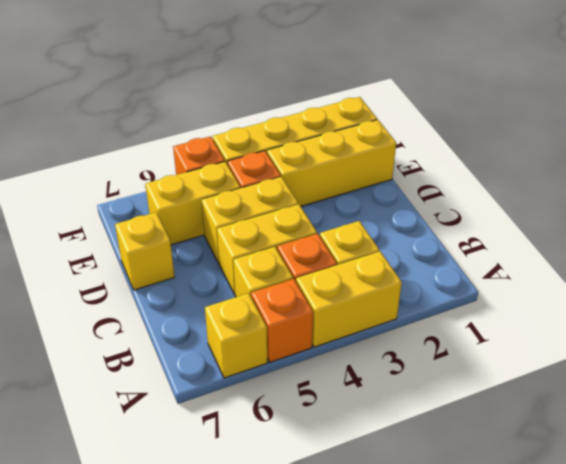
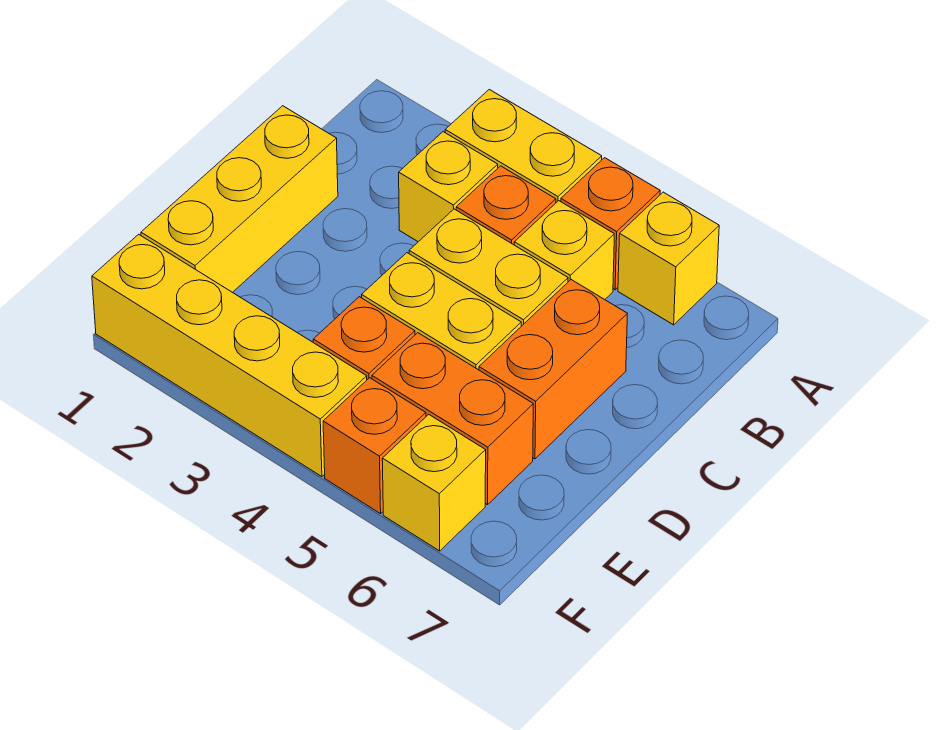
none -> orange 1x2 brick [479,280,627,459]
yellow 1x1 brick [115,212,175,290] -> yellow 1x1 brick moved to [382,414,486,551]
yellow 1x3 brick [267,120,396,206] -> yellow 1x3 brick turned to [141,106,338,293]
yellow 1x2 brick [145,162,240,245] -> orange 1x2 brick [372,333,533,505]

